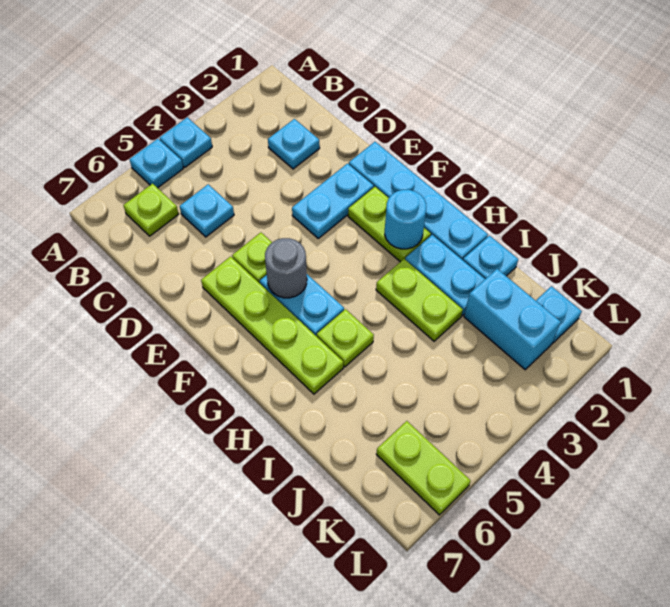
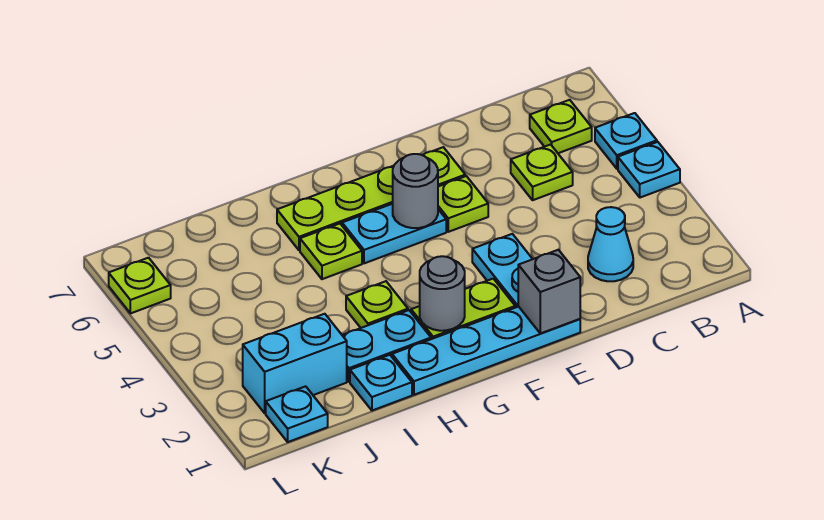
cyan 1x1 plate [268,119,320,169] -> cyan 1x1 cone [588,207,633,281]
cyan 1x1 plate [180,184,234,237] -> lime 1x1 plate [511,145,573,200]
none -> grey 1x1 brick [518,250,580,333]
cyan 1x1 round brick [385,190,426,249] -> grey 1x1 round brick [420,256,465,331]
lime 1x2 plate [376,259,463,341] -> lime 1x1 plate [346,281,408,328]
lime 1x2 plate [376,421,471,515] -> lime 1x1 plate [109,258,171,313]

